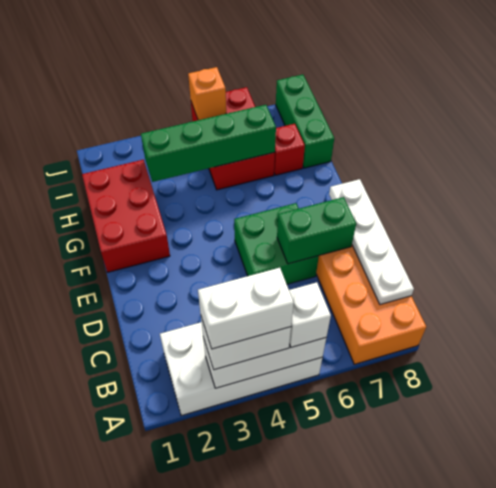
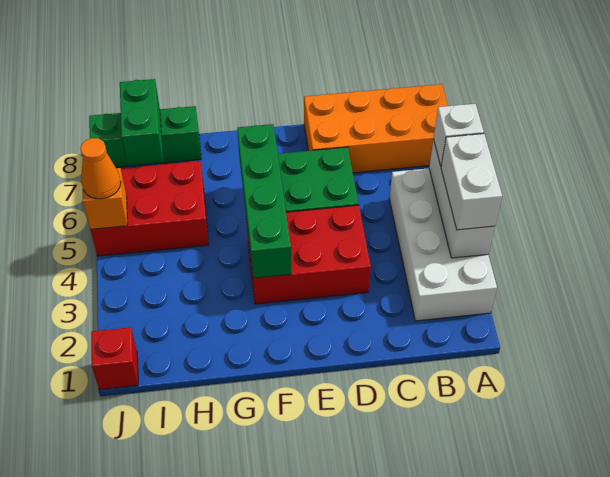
white 1x2 brick [198,268,294,349] -> none
white 1x4 plate [329,179,414,305] -> none
green 1x2 brick [277,197,356,264] -> green 1x2 brick moved to [120,79,163,166]
red 2x3 brick [82,160,170,272] -> red 2x3 brick moved to [246,205,371,304]
green 1x4 brick [141,105,276,182] -> green 1x4 brick moved to [237,124,291,278]
red 1x1 brick [274,124,305,175] -> red 1x1 brick moved to [91,327,138,390]
none -> orange 1x1 cone [80,138,121,199]

